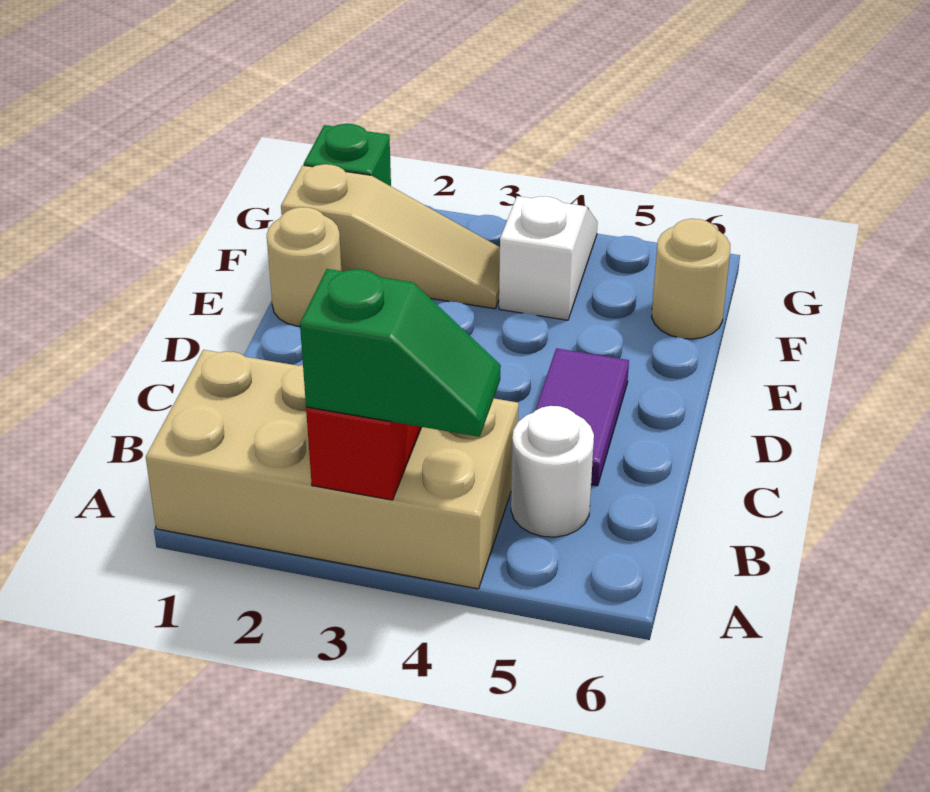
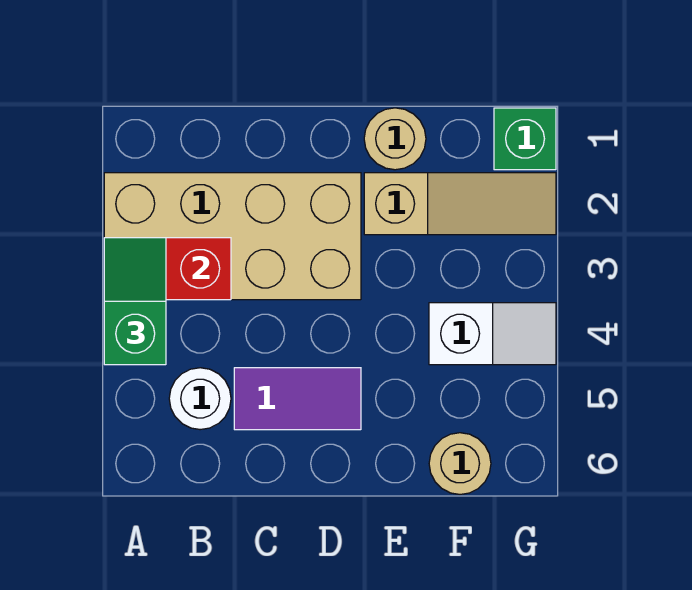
tan 2x4 brick [146,350,519,589] -> tan 2x4 brick turned to [104,173,361,300]
green 1x2 slope [300,269,501,437] -> green 1x2 slope turned to [104,238,166,365]
tan 1x3 slope [281,164,500,309] -> tan 1x3 slope turned to [364,173,556,235]

